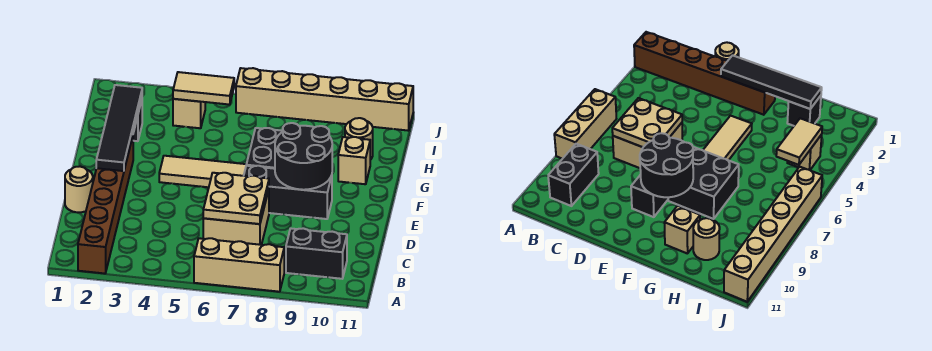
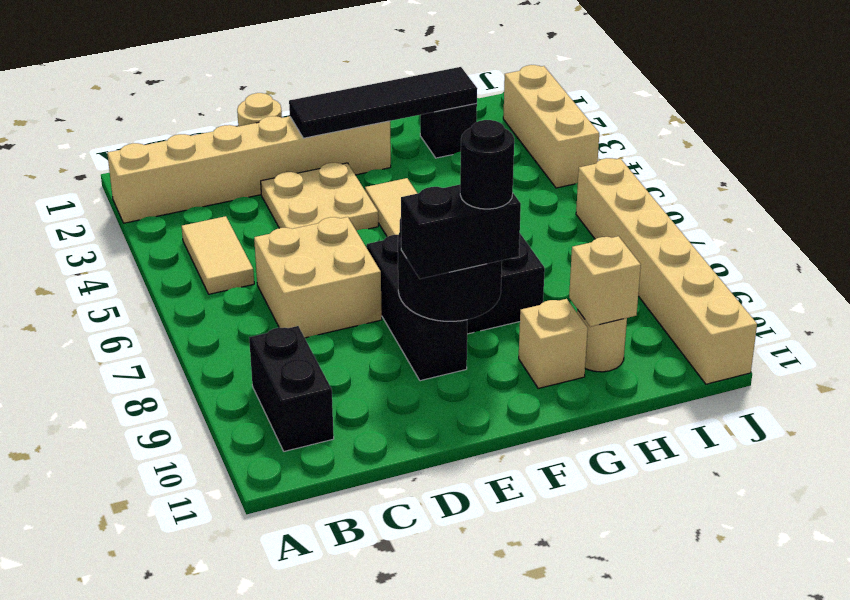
brown 1x6 brick [78,137,133,273] -> tan 1x6 brick [107,116,391,223]
tan 1x3 brick [194,238,284,292] -> tan 1x3 brick moved to [503,65,599,188]
tan 2x2 plate [203,173,269,224] -> tan 2x2 plate moved to [261,163,378,231]
none -> black 1x2 brick [401,185,521,279]
none -> black 1x1 round brick [460,120,514,209]
tan 1x1 brick [173,99,205,128] -> tan 1x1 brick moved to [569,236,641,327]
tan 1x2 tile [173,72,234,105] -> tan 1x2 tile moved to [182,216,254,294]

